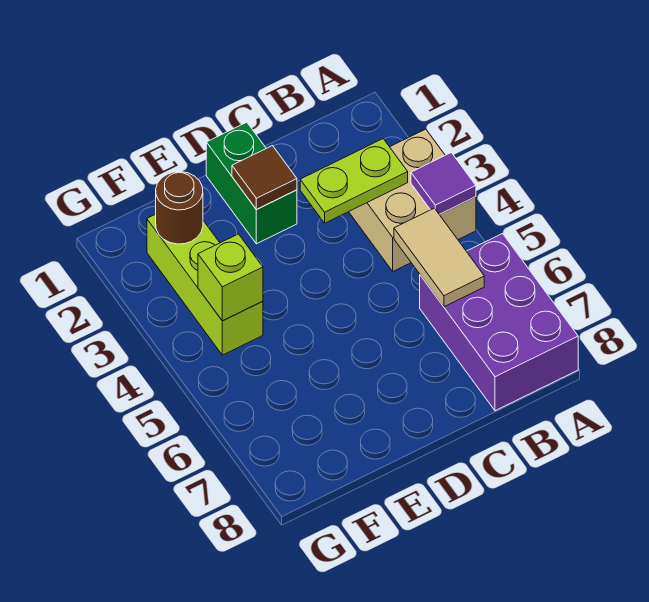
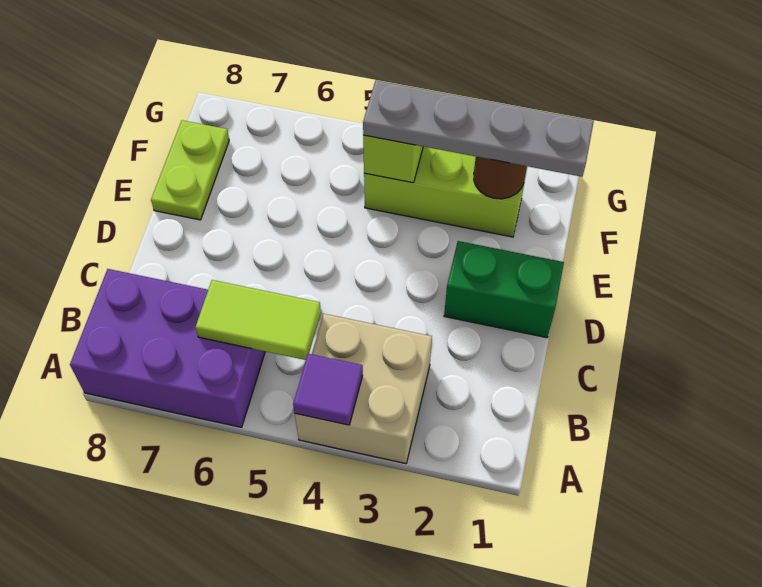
lime 1x2 plate [300,139,408,223] -> lime 1x2 plate moved to [151,120,229,220]
tan 1x2 tile [394,208,484,307] -> lime 1x2 tile [196,280,321,360]
brown 1x1 tile [232,146,297,210] -> none
none -> grey 1x4 plate [363,80,594,177]

